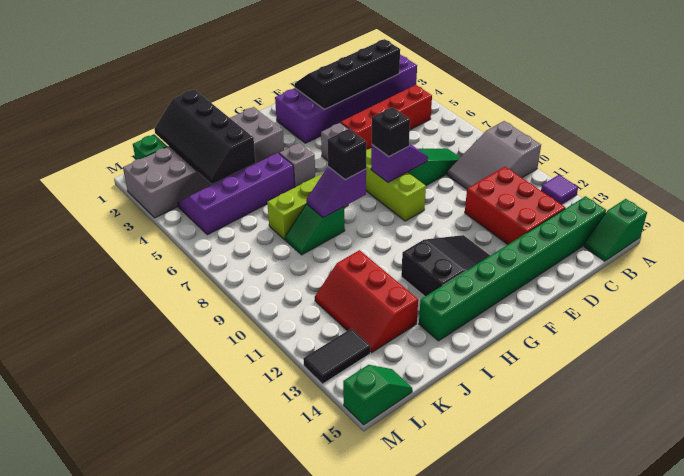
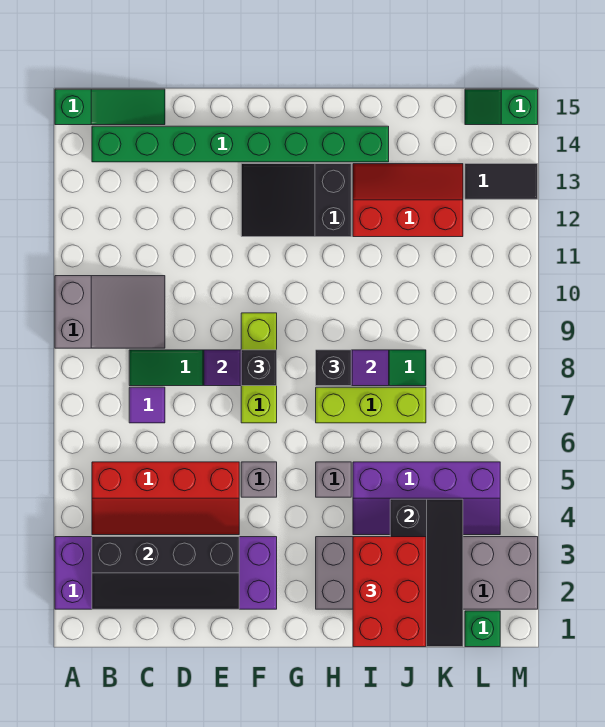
purple 1x1 tile [541,175,578,204] -> purple 1x1 tile moved to [129,387,165,423]
green 1x2 slope [584,199,647,261] -> green 1x3 slope [55,89,165,125]
red 2x3 brick [465,167,565,244] -> red 2x3 brick moved to [353,537,426,647]
red 2x3 slope [315,250,418,353] -> red 2x3 slope turned to [353,164,463,237]

